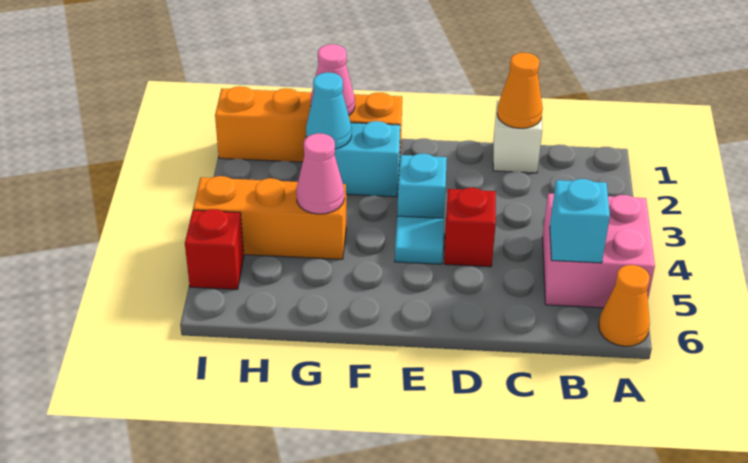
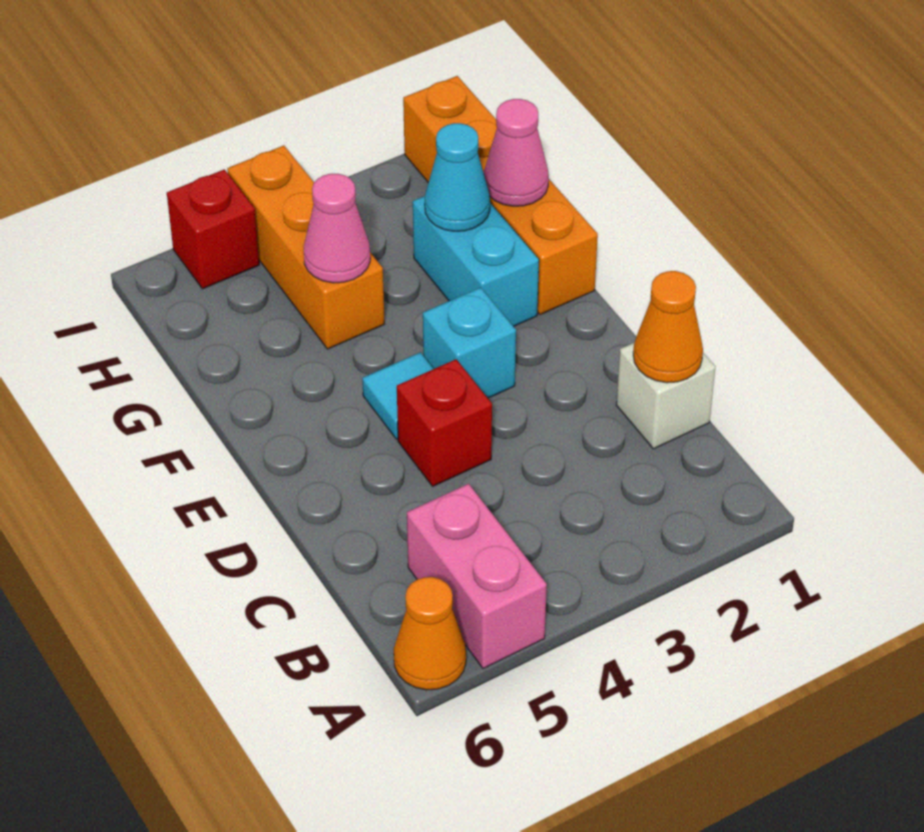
pink 2x2 brick [542,194,655,308] -> pink 1x2 brick [407,484,547,669]
cyan 1x1 brick [550,179,610,263] -> none

